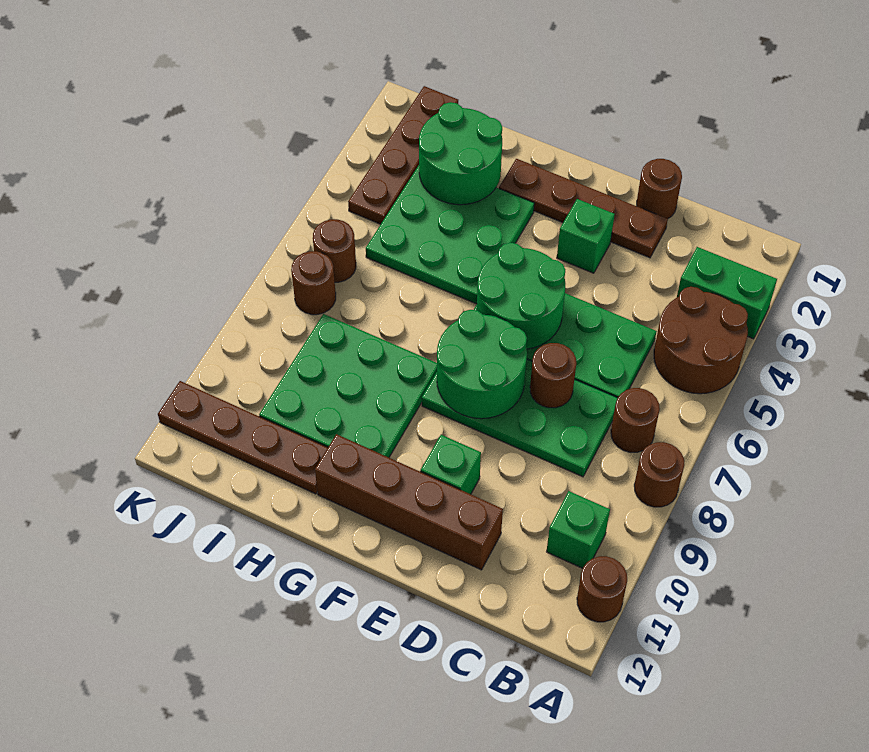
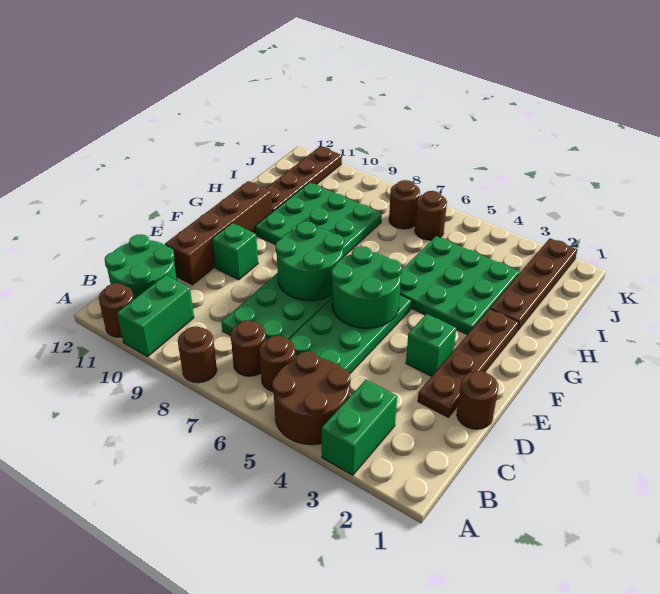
green 1x1 brick [547,491,610,568] -> green 1x2 brick [117,275,194,357]
brown 1x1 round brick [530,343,576,408] -> brown 1x1 round brick moved to [259,336,295,392]
green 2x2 round brick [419,102,502,205] -> green 2x2 round brick moved to [105,234,177,299]
brown 1x4 plate [348,86,458,224] -> brown 1x4 plate turned to [490,238,577,330]

